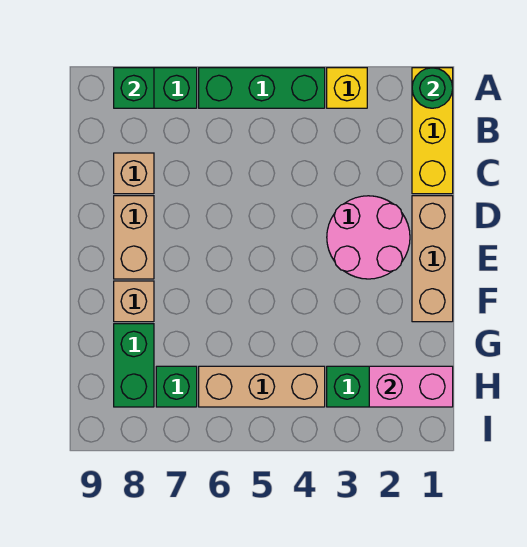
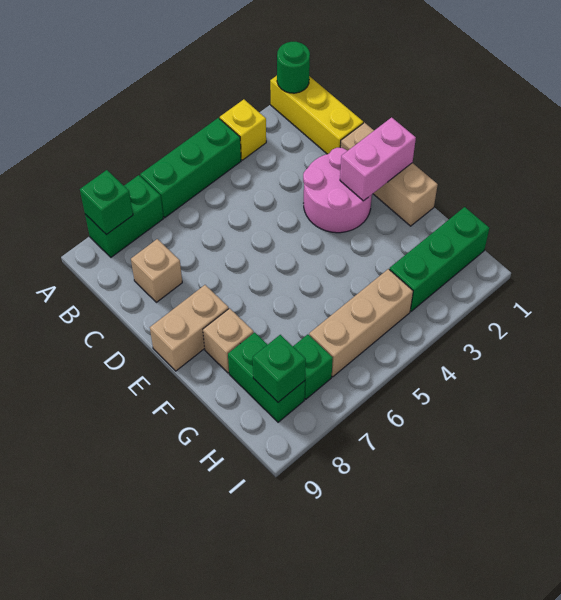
tan 1x2 brick [114,196,154,279] -> tan 1x2 brick turned to [150,285,229,371]
pink 1x2 brick [369,366,453,407] -> pink 1x2 brick moved to [340,117,416,201]
none -> green 1x1 brick [253,335,306,402]

